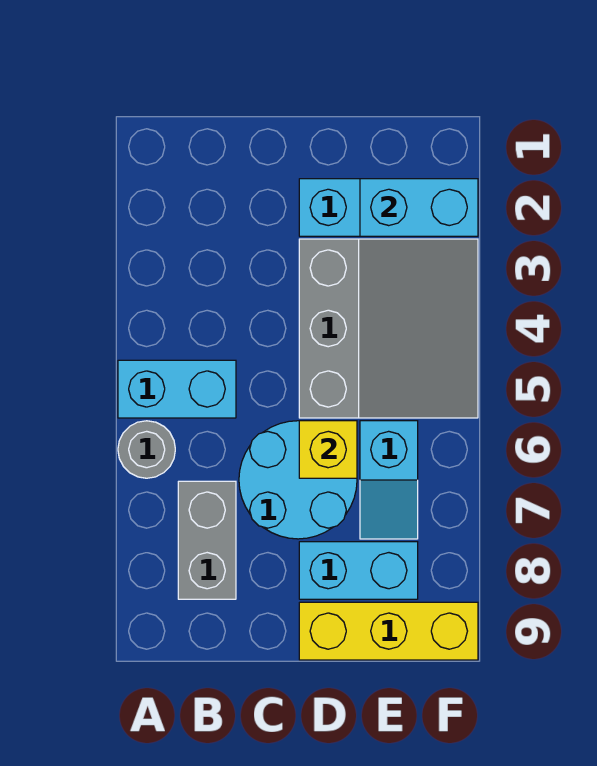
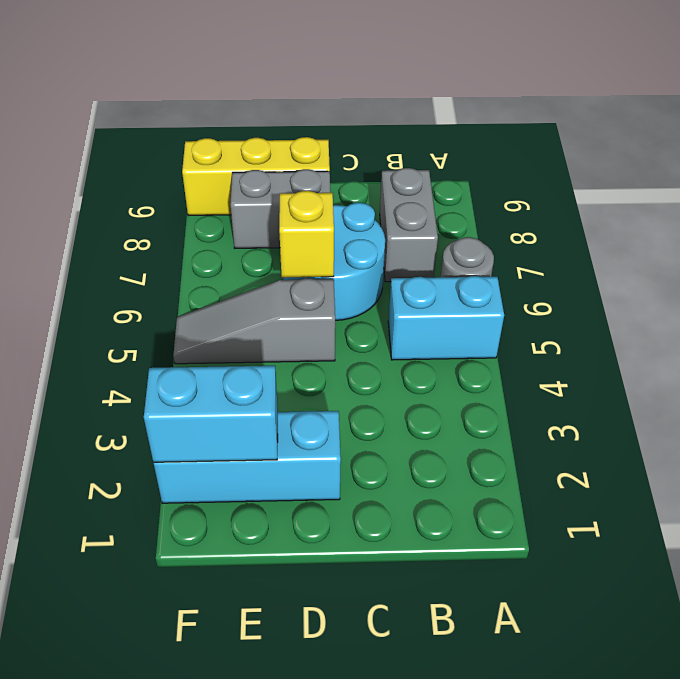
grey 3x3 slope [299,239,478,418] -> grey 1x3 slope [173,279,335,364]
cyan 1x2 brick [299,542,418,599] -> grey 1x2 brick [230,169,331,248]
cyan 1x2 slope [360,421,418,539] -> none

